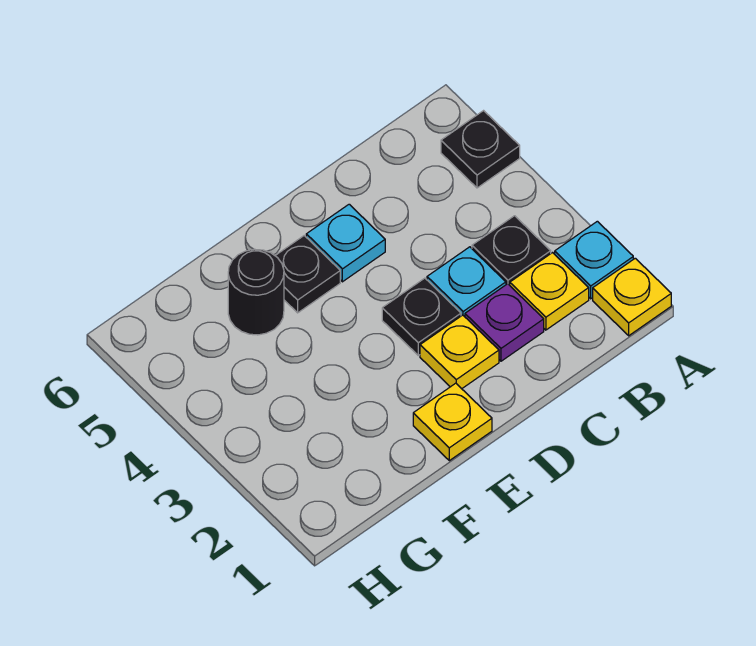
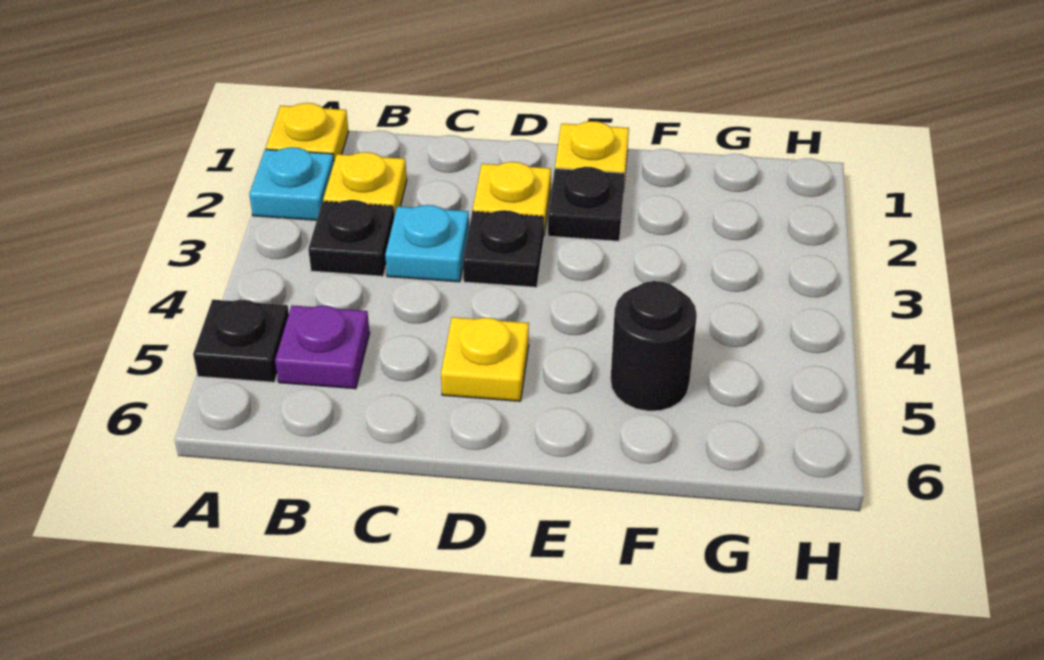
purple 1x1 plate [465,284,544,361] -> purple 1x1 plate moved to [275,305,370,389]
cyan 1x1 plate [306,204,385,282] -> yellow 1x1 plate [441,317,529,401]
black 1x1 plate [275,236,340,313] -> black 1x1 plate moved to [548,167,625,241]

